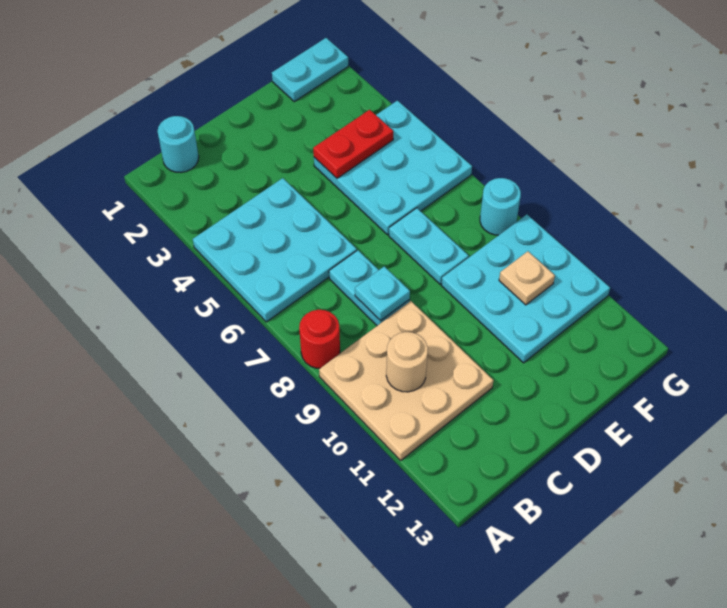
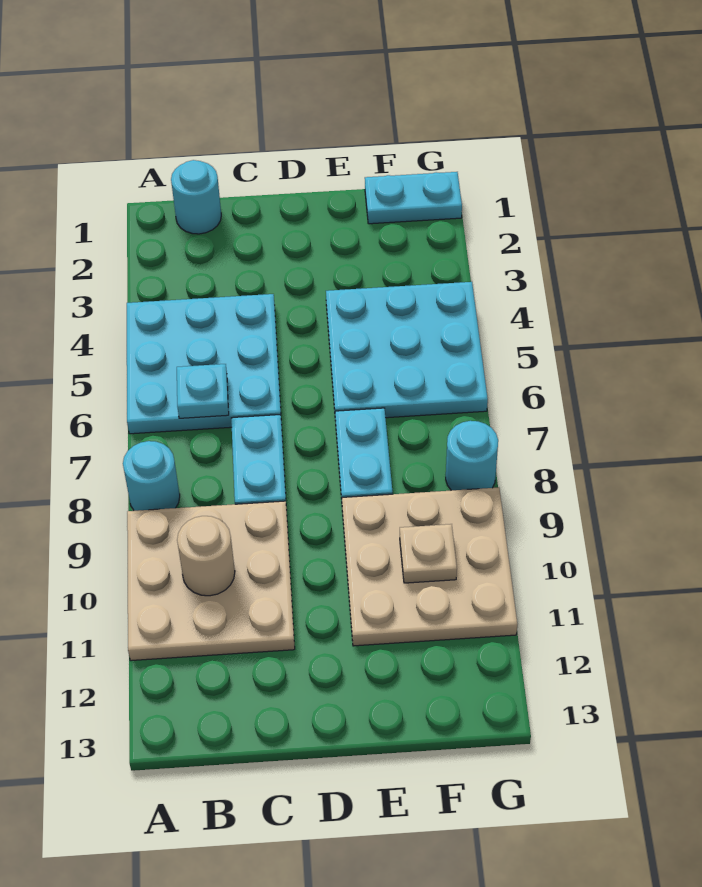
red 1x1 round brick [299,310,340,368] -> cyan 1x1 round brick [123,441,180,511]
cyan 1x1 plate [355,266,410,321] -> cyan 1x1 plate moved to [177,364,229,418]
red 1x2 plate [313,110,393,178] -> none
cyan 3x3 plate [441,215,610,363] -> tan 3x3 plate [342,487,517,646]

